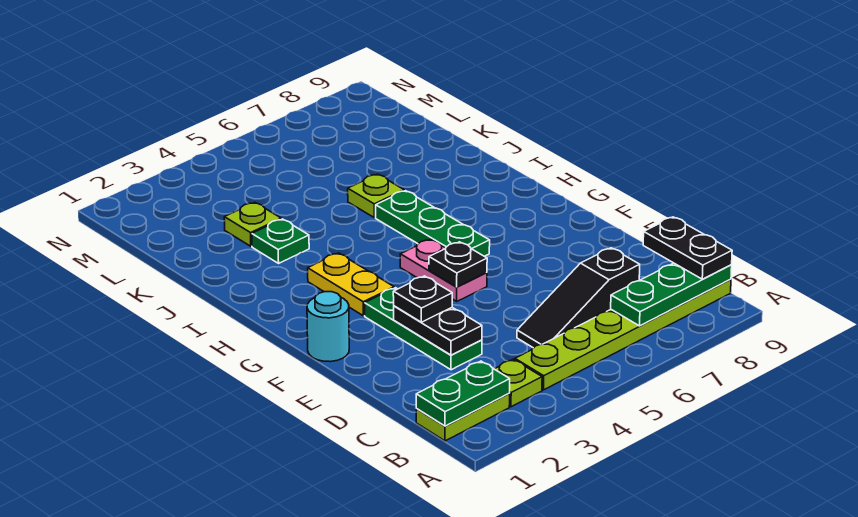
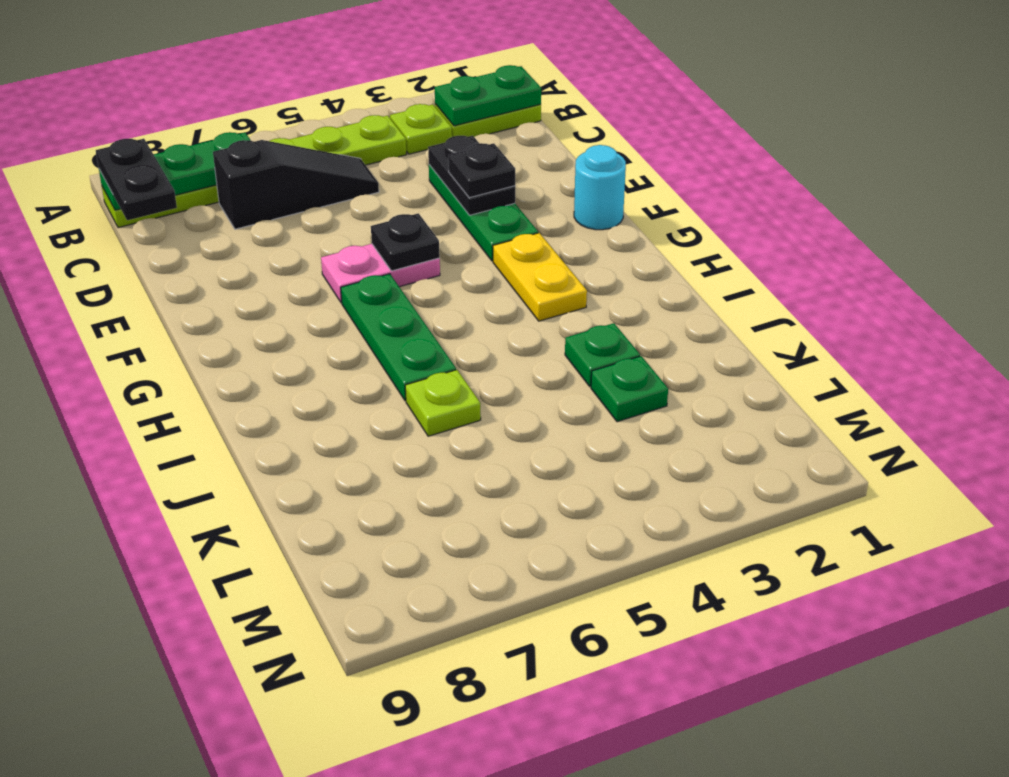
pink 1x2 plate [400,239,487,301] -> pink 1x2 plate turned to [321,244,440,303]
lime 1x1 plate [224,203,281,246] -> green 1x1 plate [591,356,668,422]

